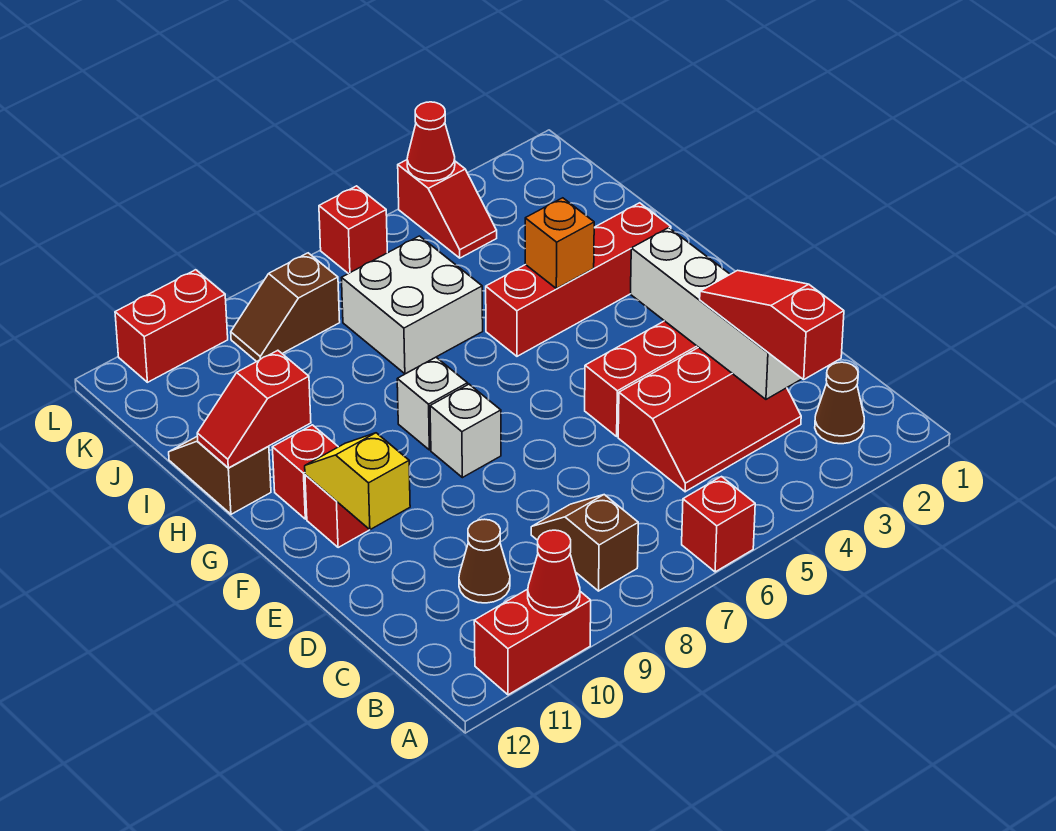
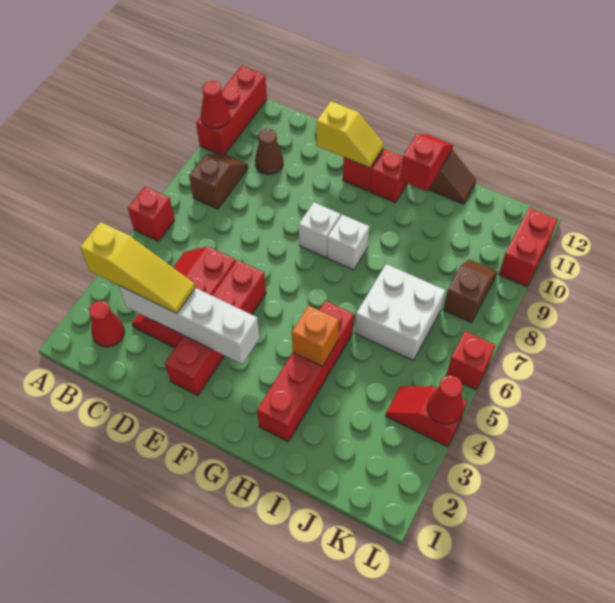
red 1x2 brick [474,589,591,695] -> red 1x3 brick [196,66,267,154]
brown 1x1 cone [815,362,864,444] -> red 1x1 cone [89,301,124,347]
red 1x3 slope [700,270,844,380] -> yellow 1x3 slope [80,222,195,313]
brown 1x2 slope [531,495,638,591] -> brown 1x2 slope turned to [189,154,248,209]

